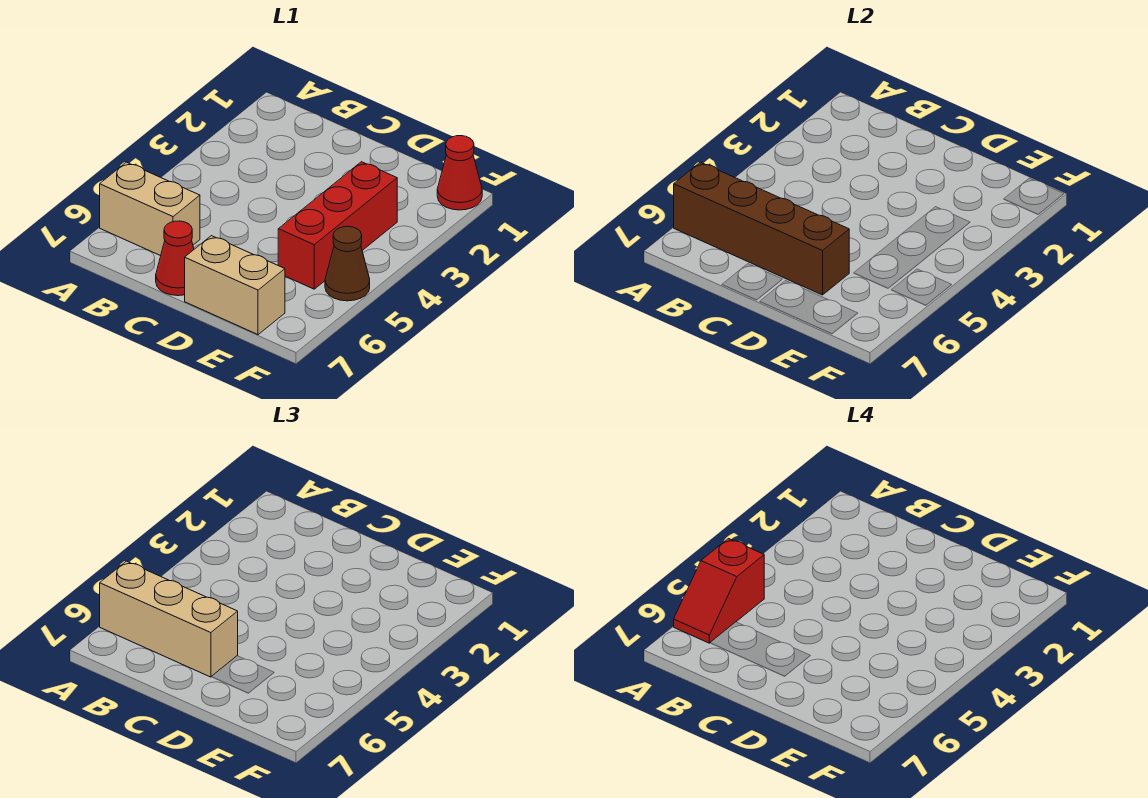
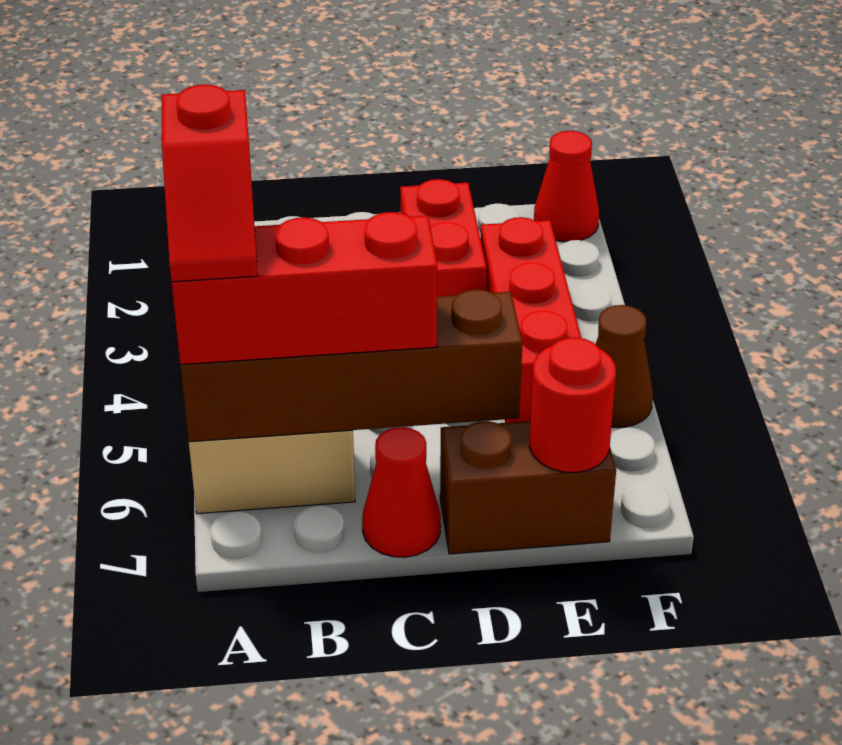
tan 1x3 brick [100,561,238,677] -> red 1x3 brick [171,212,437,365]
none -> red 1x2 brick [400,179,487,297]
tan 1x2 brick [185,236,285,335] -> brown 1x2 brick [440,421,616,554]
none -> red 1x1 round brick [529,337,616,472]

